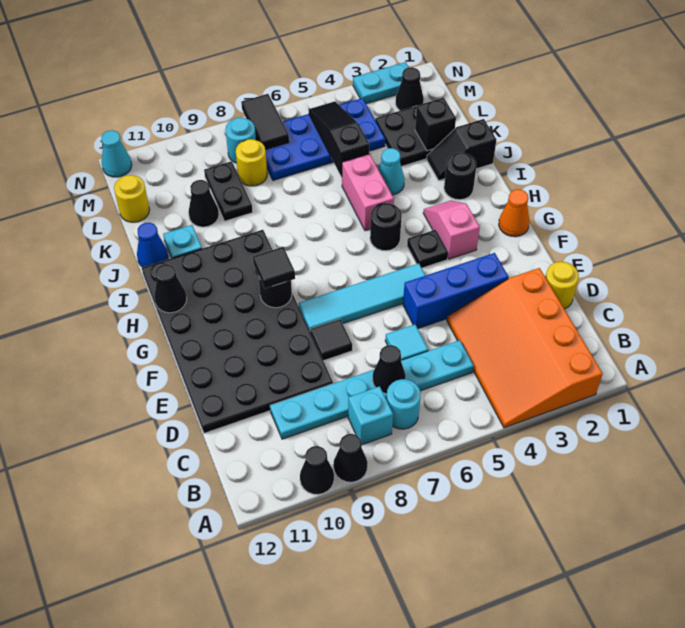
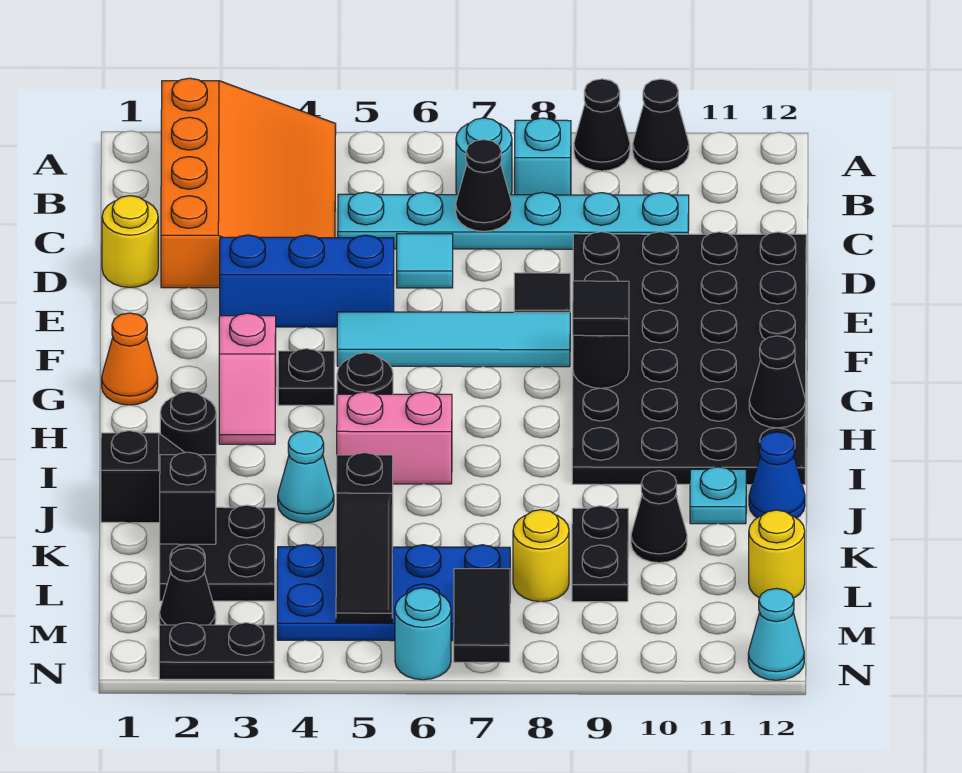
pink 1x2 brick [342,154,394,231] -> pink 1x2 brick turned to [337,392,452,484]
cyan 1x1 round brick [225,117,256,163] -> cyan 1x1 round brick moved to [395,588,451,680]
cyan 1x2 plate [353,62,409,104] -> black 1x2 plate [159,623,274,679]

